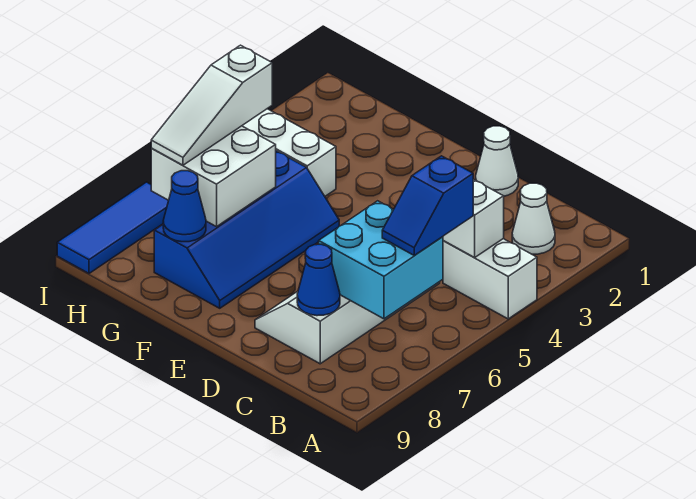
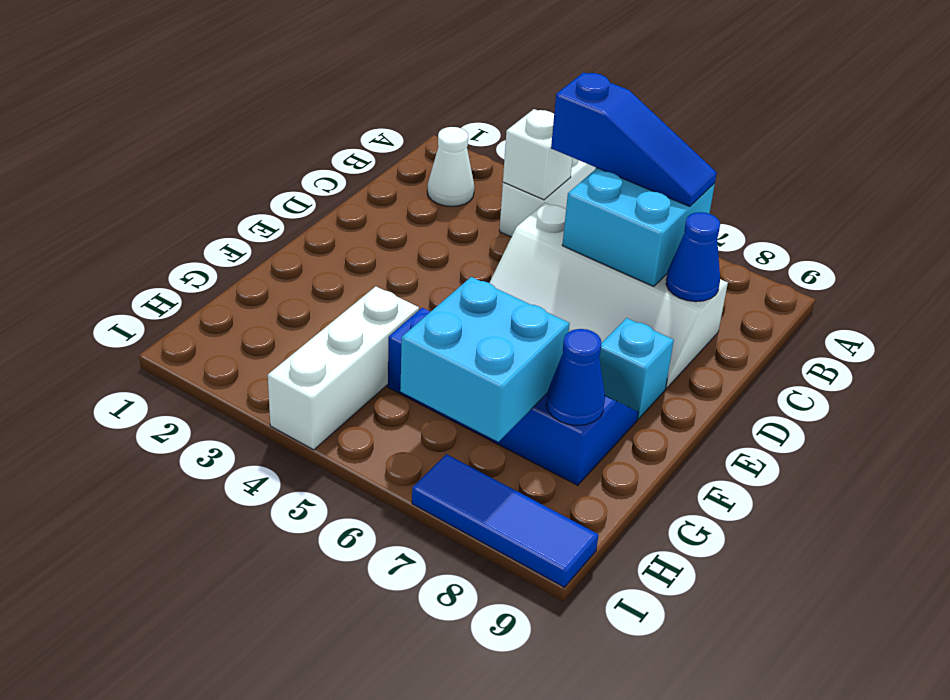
blue 1x2 slope [382,156,473,256] -> blue 1x3 slope [551,72,717,207]
white 1x1 cone [476,126,518,196] -> none
none -> cyan 1x1 brick [599,318,674,419]
white 2x2 brick [151,126,276,227] -> cyan 2x2 brick [400,277,570,442]
white 1x3 slope [151,45,272,165] -> none

